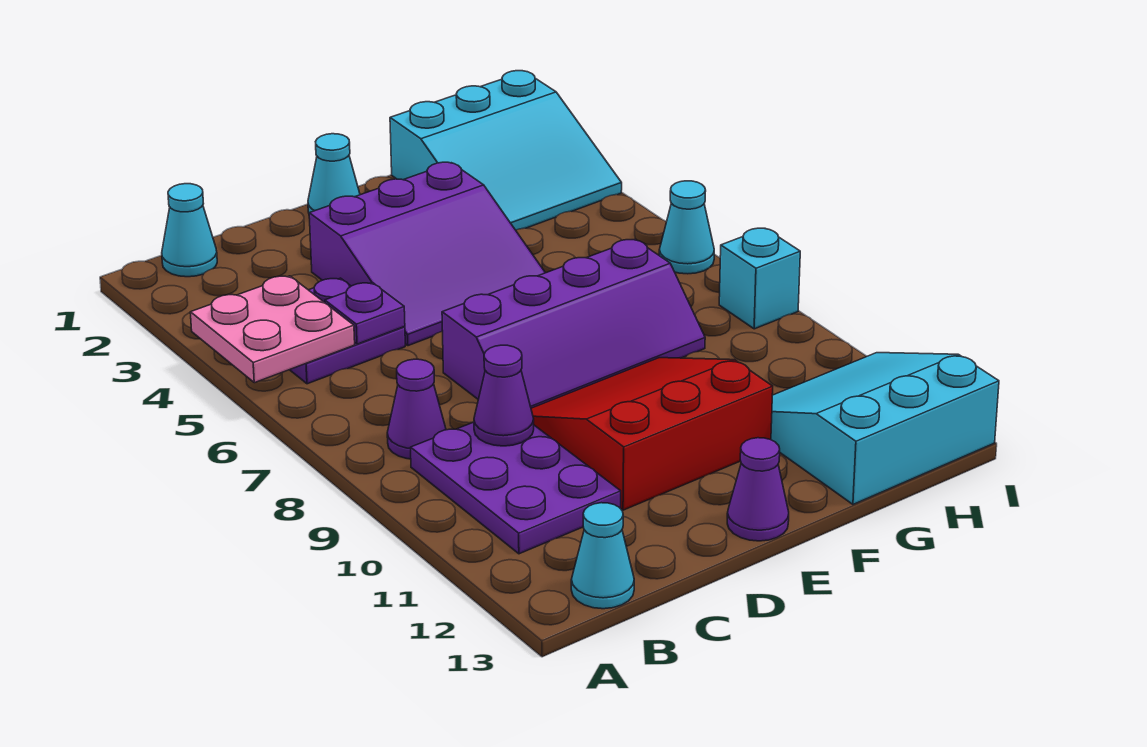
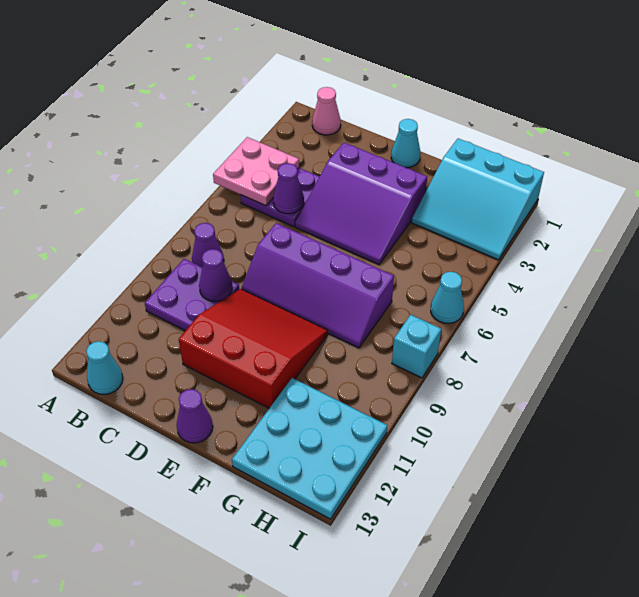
cyan 1x1 cone [162,184,217,277] -> pink 1x1 cone [312,87,341,135]
purple 2x3 plate [411,422,621,554] -> purple 2x2 plate [145,259,239,331]
purple 1x1 plate [325,283,405,344] -> purple 1x1 cone [273,163,304,214]
cyan 3x3 slope [771,353,999,504] -> cyan 3x3 plate [232,378,387,519]

